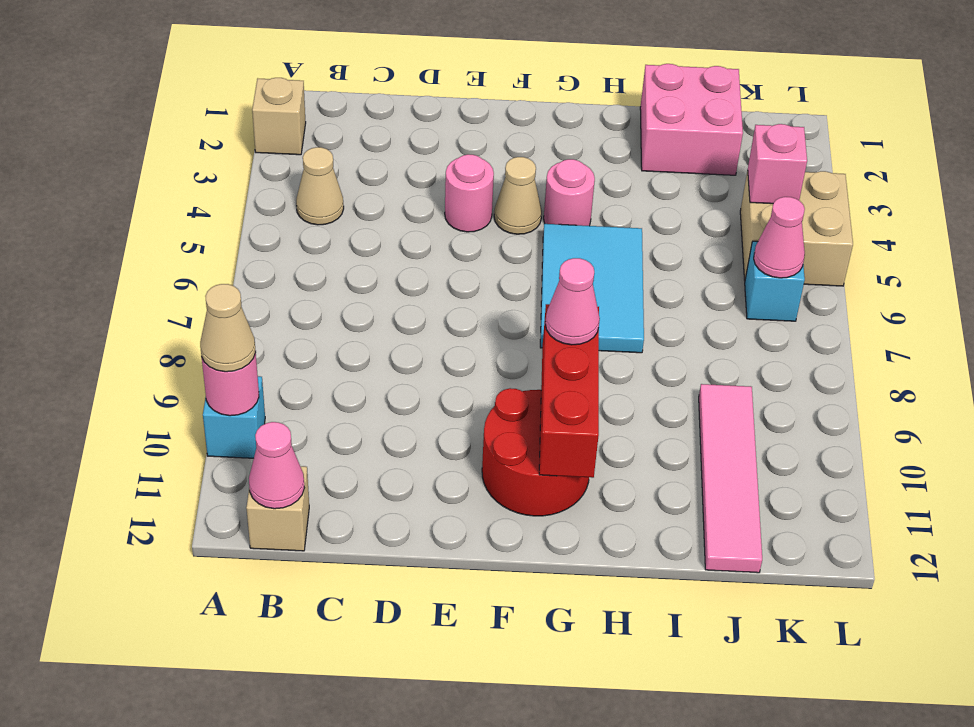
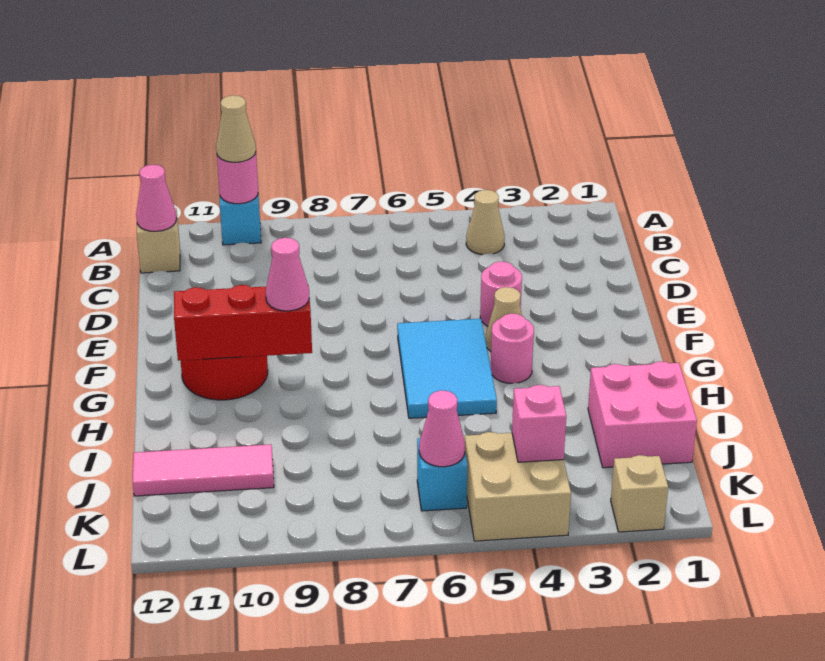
tan 1x1 brick [252,78,306,155] -> tan 1x1 brick moved to [611,455,668,532]
cyan 2x3 tile [540,224,644,353] -> cyan 2x3 tile turned to [397,319,497,418]
pink 1x4 tile [699,384,762,573] -> pink 1x3 tile [133,444,274,496]

